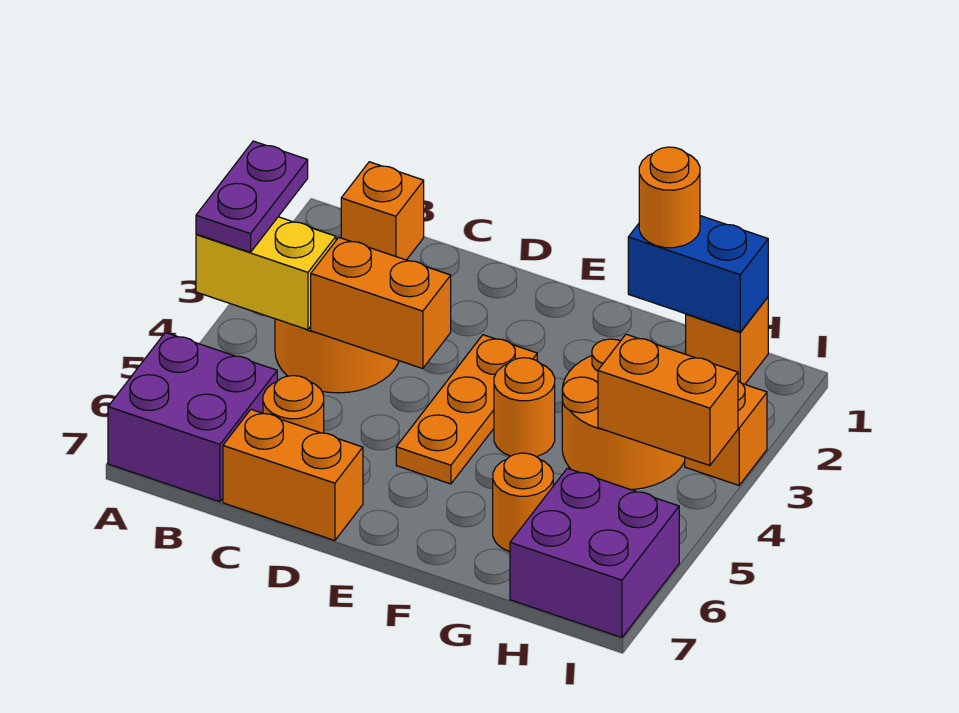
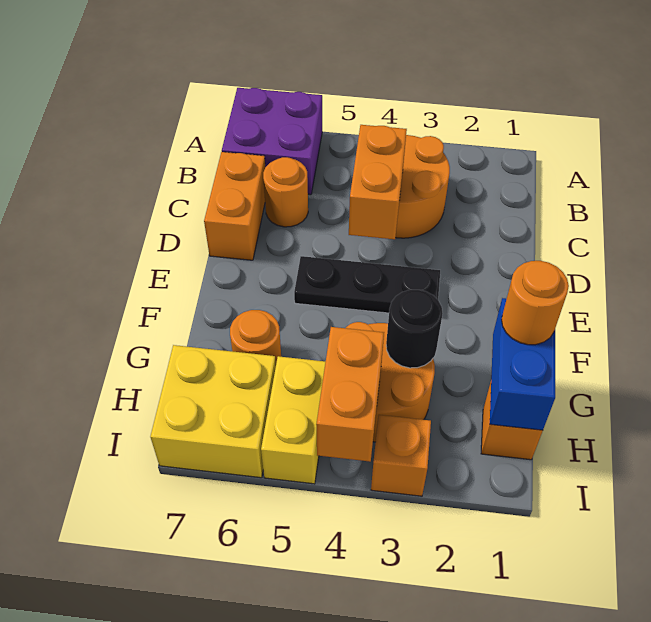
purple 1x2 plate [196,141,308,252] -> none
yellow 1x2 brick [196,217,336,330] -> yellow 1x2 brick moved to [261,356,326,484]
orange 1x1 brick [341,162,424,260] -> none
orange 1x3 plate [396,335,537,484] -> black 1x3 plate [294,256,440,313]
orange 1x1 round brick [494,358,555,457] -> none
none -> black 1x1 round brick [386,290,443,368]
purple 2x2 brick [510,468,679,637] -> yellow 2x2 brick [150,345,276,478]

